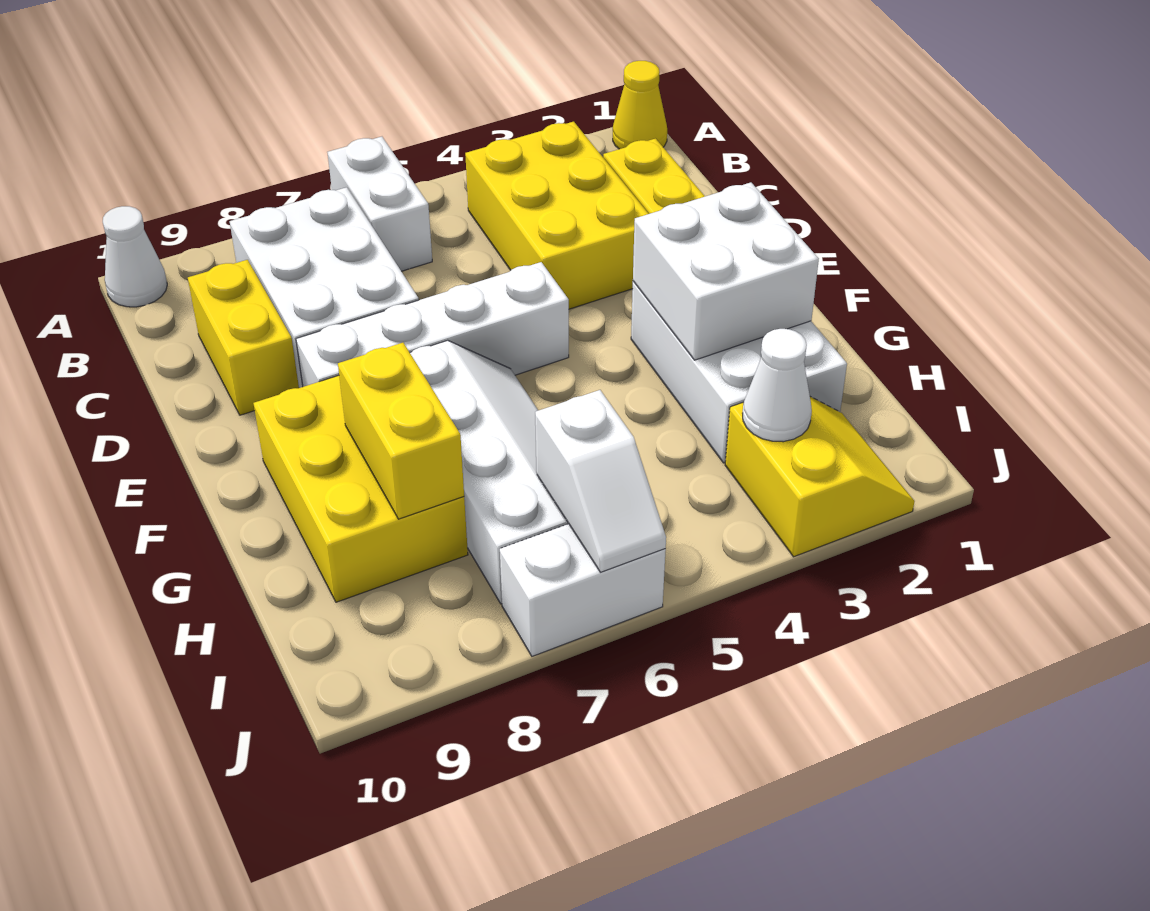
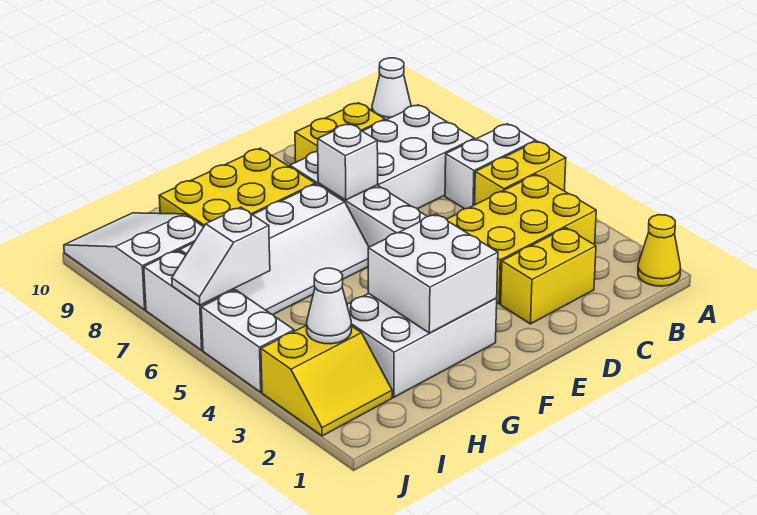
none -> white 1x1 brick [318,124,378,200]
yellow 1x2 brick [338,342,464,519] -> yellow 1x2 brick moved to [475,141,566,205]
none -> white 2x3 slope [64,213,203,310]
none -> white 1x2 brick [201,290,294,392]

